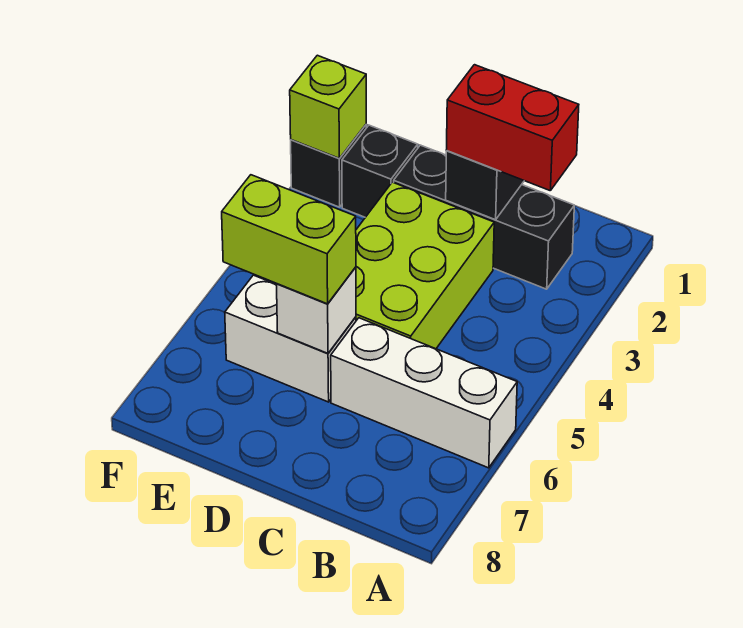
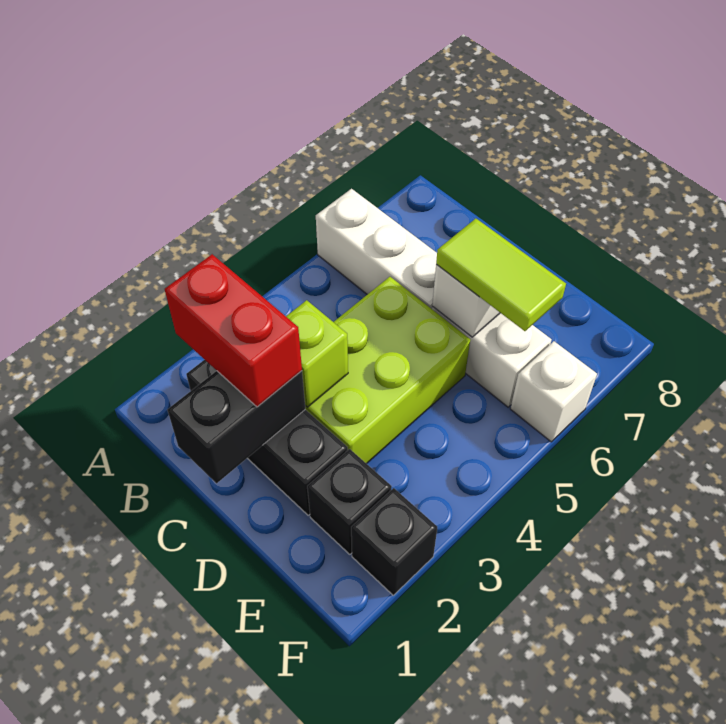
lime 1x2 brick [222,175,356,304] -> lime 1x2 tile [436,219,566,331]
lime 1x1 brick [290,55,366,158] -> lime 1x1 brick moved to [286,300,348,407]
none -> white 1x1 brick [510,341,597,442]

